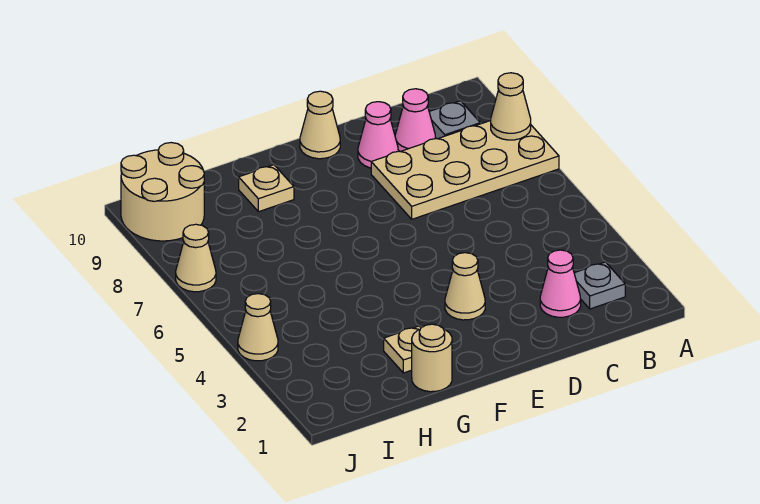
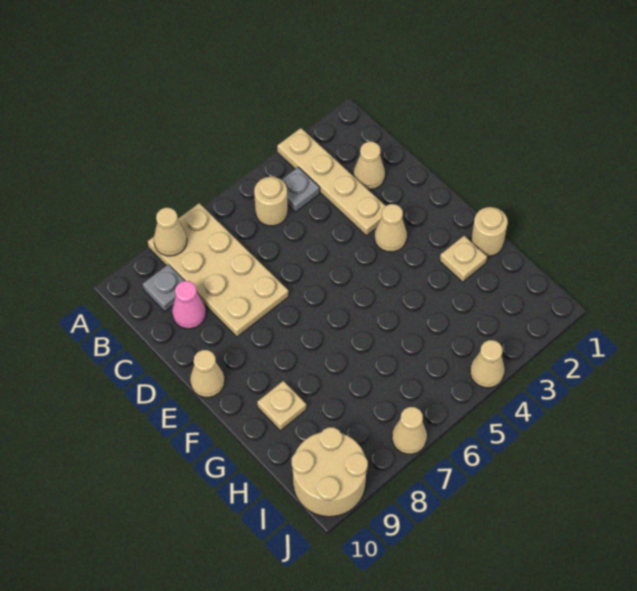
none -> tan 1x4 plate [277,128,385,236]
grey 1x1 plate [574,262,625,309] -> grey 1x1 plate moved to [281,167,320,212]
none -> tan 1x1 round brick [254,177,288,226]
pink 1x1 cone [540,250,581,317] -> tan 1x1 cone [353,142,385,190]
pink 1x1 cone [358,102,398,168] -> none

